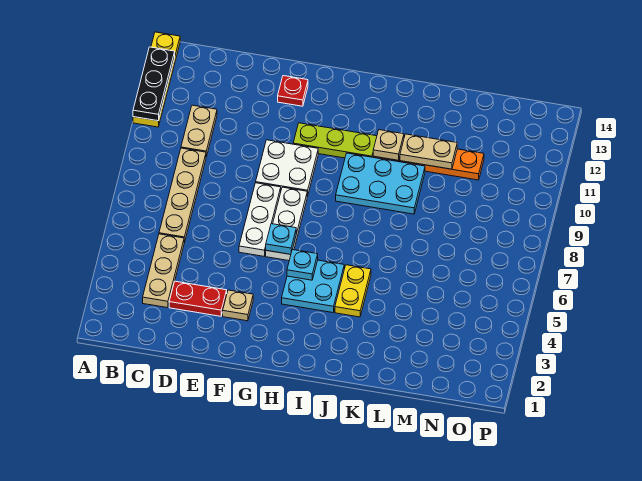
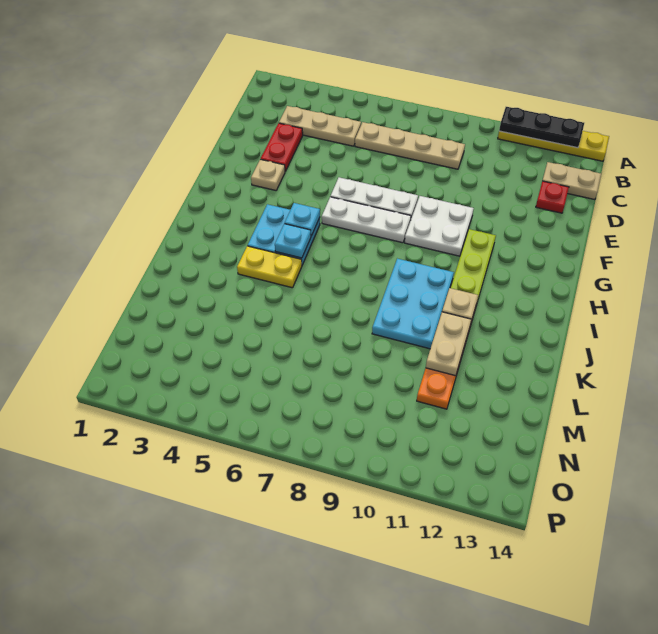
tan 1x2 plate [181,105,217,157] -> tan 1x2 plate moved to [543,162,601,200]
red 1x1 plate [278,76,308,106] -> red 1x1 plate moved to [536,181,569,213]
cyan 1x1 plate [266,224,296,254] -> cyan 1x1 plate moved to [275,224,311,258]

